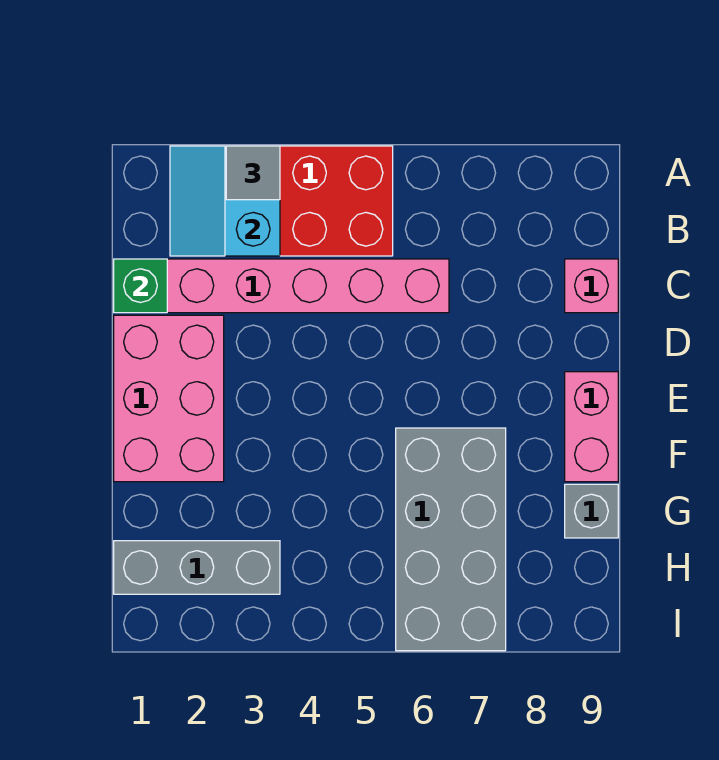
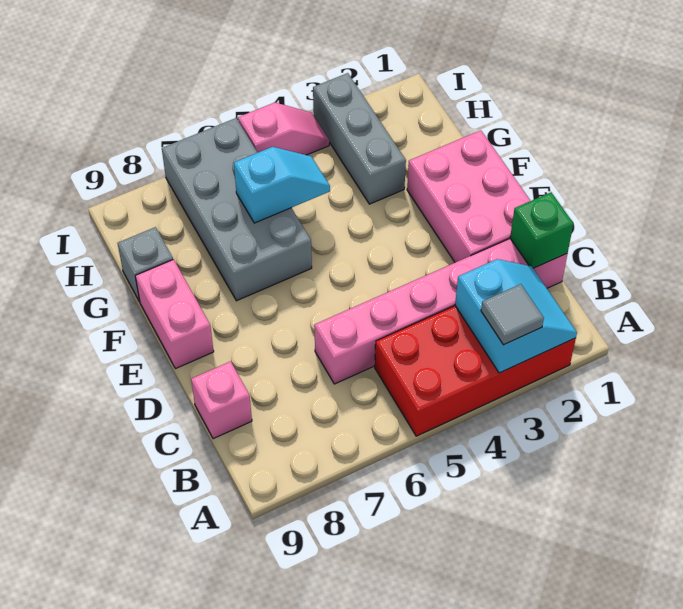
none -> cyan 1x2 slope [234,147,330,223]
grey 1x3 brick [114,541,280,594] -> grey 1x3 brick turned to [313,73,406,204]
none -> pink 1x2 slope [238,102,329,155]

